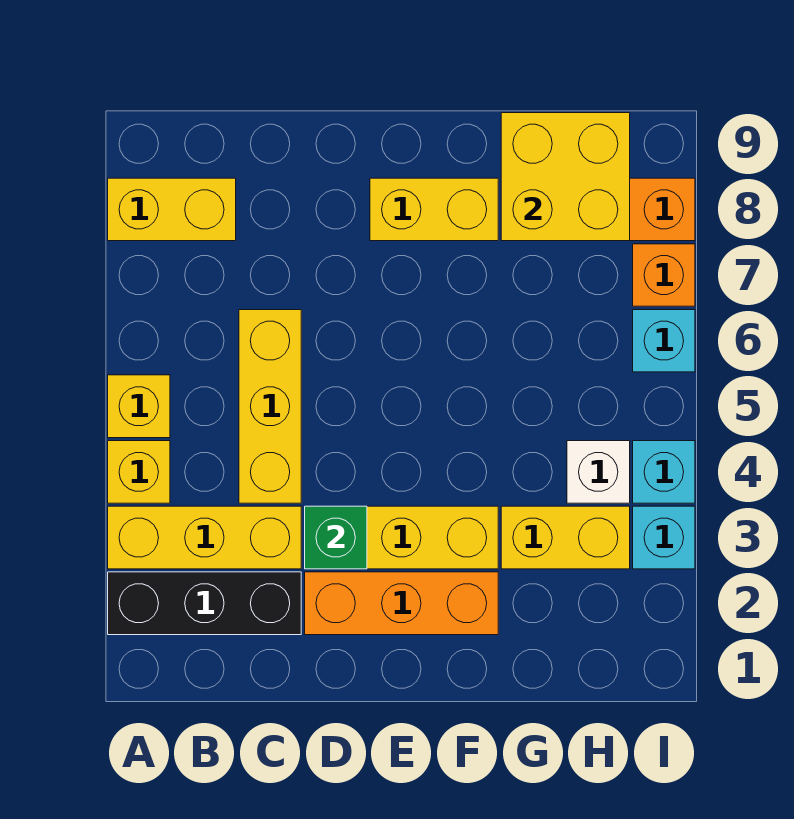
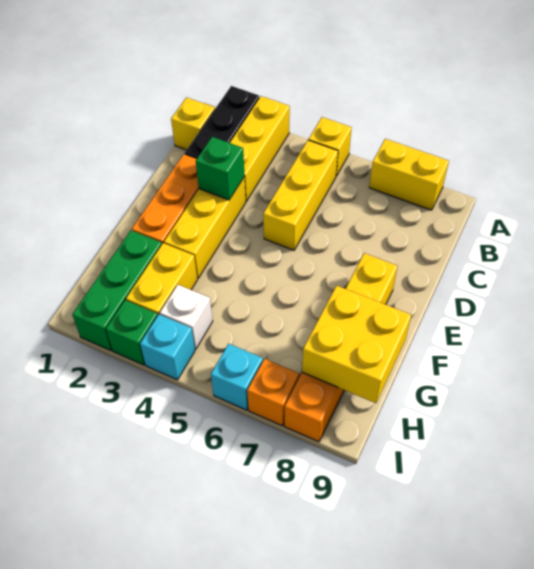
yellow 1x1 brick [108,441,170,503] -> yellow 1x1 brick moved to [171,97,215,150]
yellow 1x2 brick [108,178,236,241] -> yellow 1x2 brick turned to [369,139,449,210]
yellow 1x3 brick [239,310,301,503] -> yellow 1x3 brick turned to [263,140,338,250]
none -> green 1x3 brick [72,230,162,351]
cyan 1x1 brick [633,506,695,569] -> green 1x1 brick [106,300,158,365]

